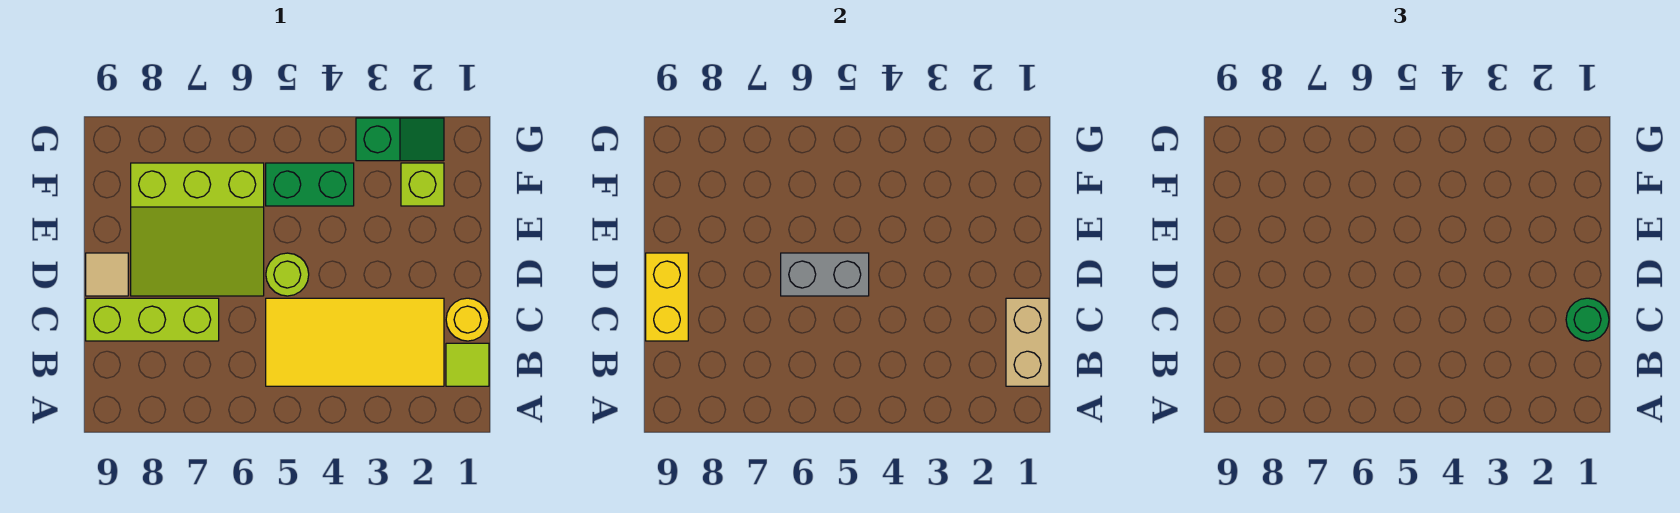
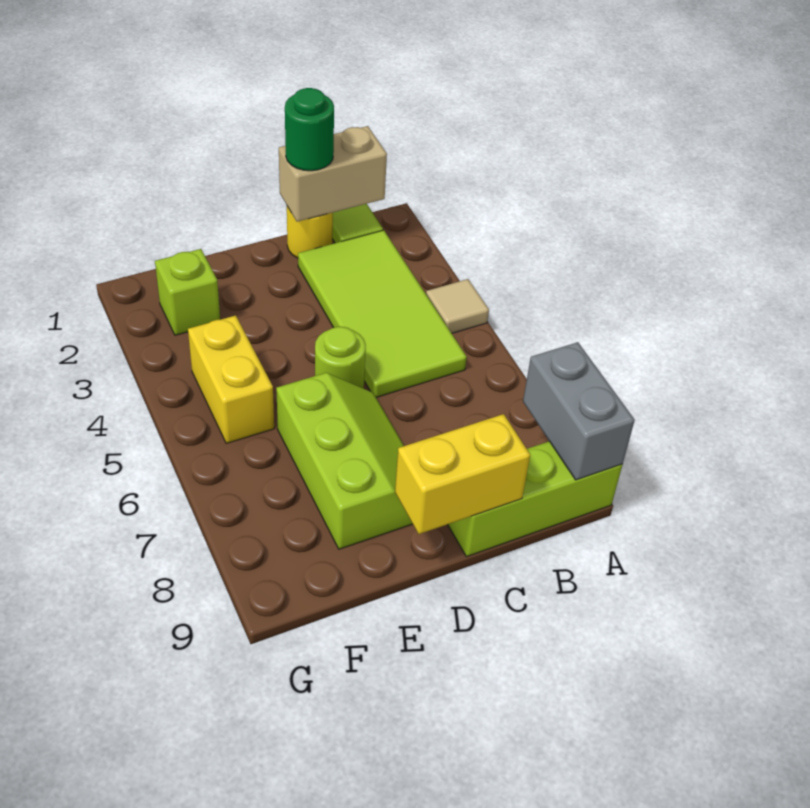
yellow 2x4 tile [266,298,444,386] -> lime 2x4 tile [298,230,467,397]
lime 1x3 brick [86,298,219,341] -> lime 1x3 brick turned to [448,441,623,557]
grey 1x2 brick [781,253,869,296] -> grey 1x2 brick moved to [523,342,635,480]
lime 3x3 slope [131,163,264,296] -> lime 2x3 slope [276,373,412,549]
tan 1x1 tile [86,253,128,296] -> tan 1x1 tile moved to [426,279,489,333]
green 1x2 brick [266,163,354,206] -> yellow 1x2 brick [188,315,274,443]
green 1x2 slope [356,118,444,161] -> none

